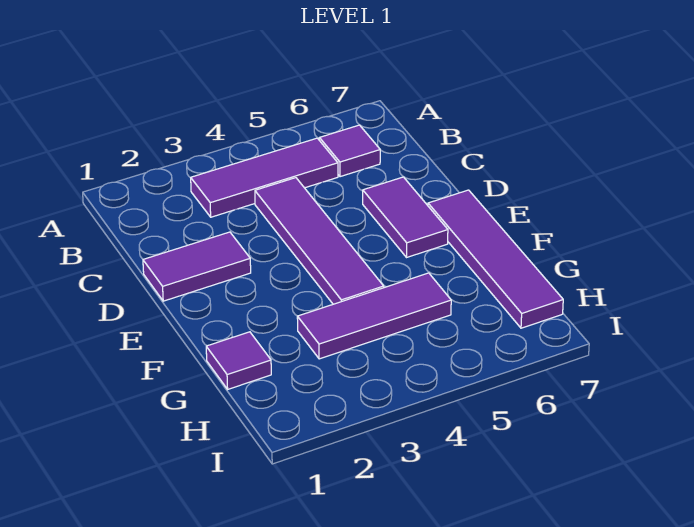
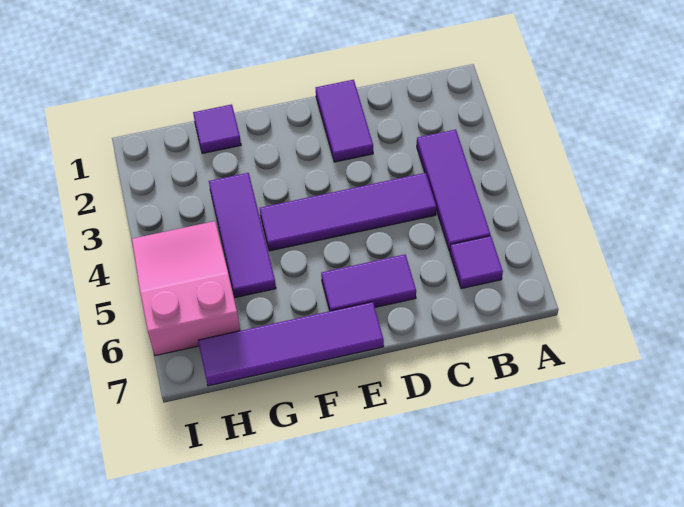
none -> pink 2x3 slope [132,221,240,356]

